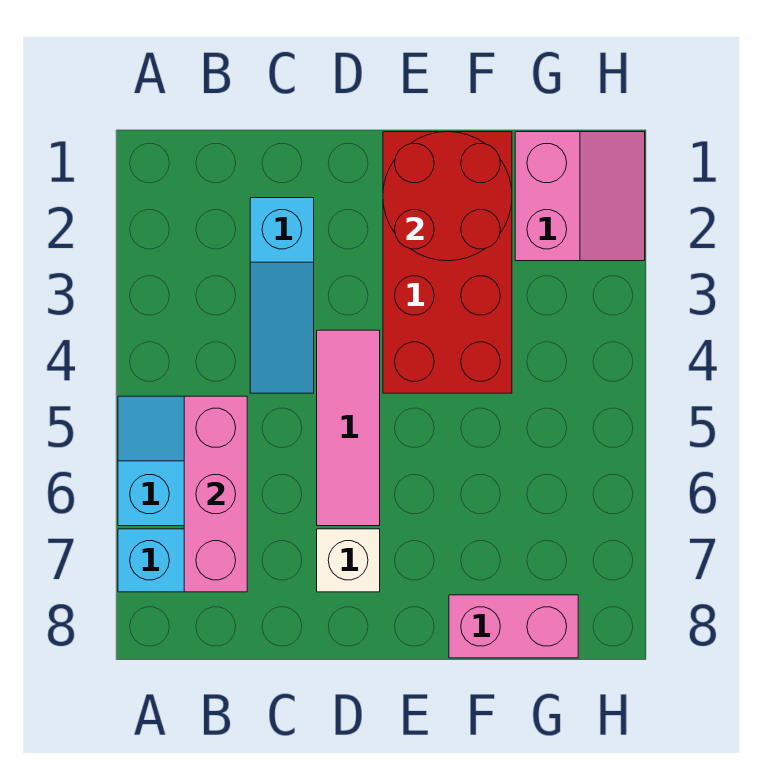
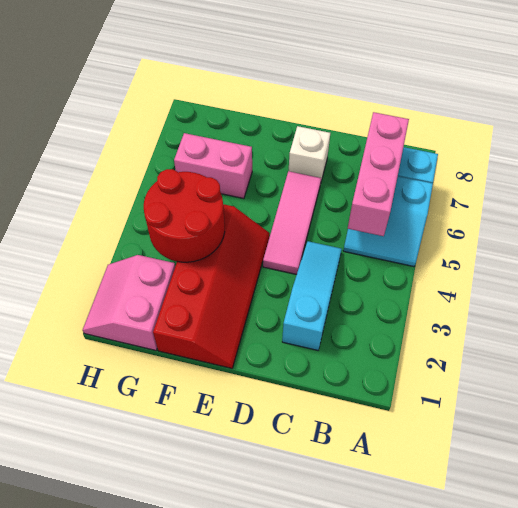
red 2x4 brick [383,132,512,393] -> red 2x4 slope [153,204,270,368]
red 2x2 round brick [383,132,512,261] -> red 2x2 round brick moved to [144,169,225,262]
pink 1x2 brick [449,595,578,658] -> pink 1x2 brick moved to [174,133,252,199]

